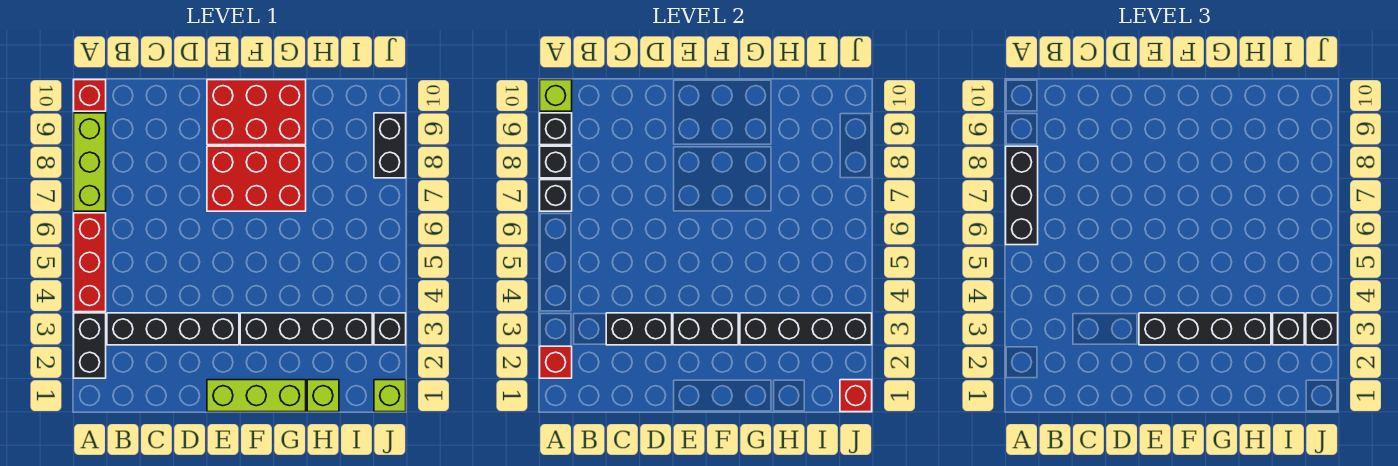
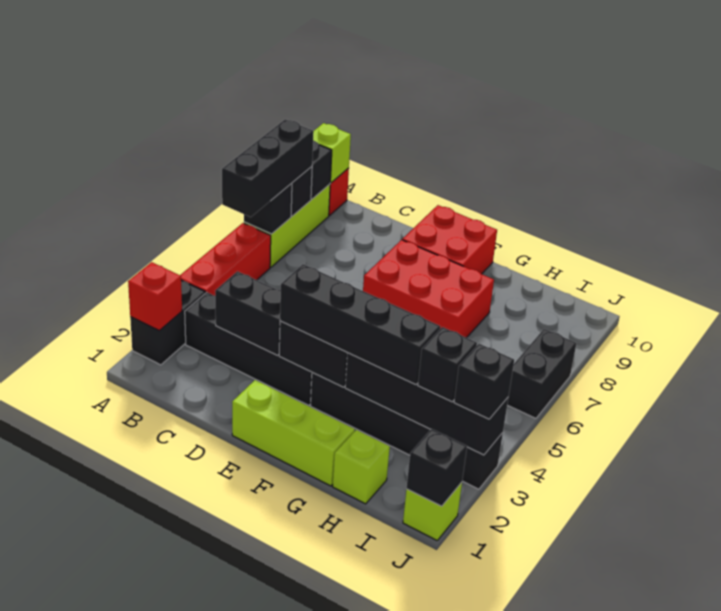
red 2x3 brick [207,80,306,145] -> red 2x2 brick [402,205,497,274]
red 1x1 brick [840,380,872,412] -> black 1x1 brick [407,429,467,506]
black 1x2 brick [374,113,406,178] -> black 1x2 brick moved to [507,329,576,418]

